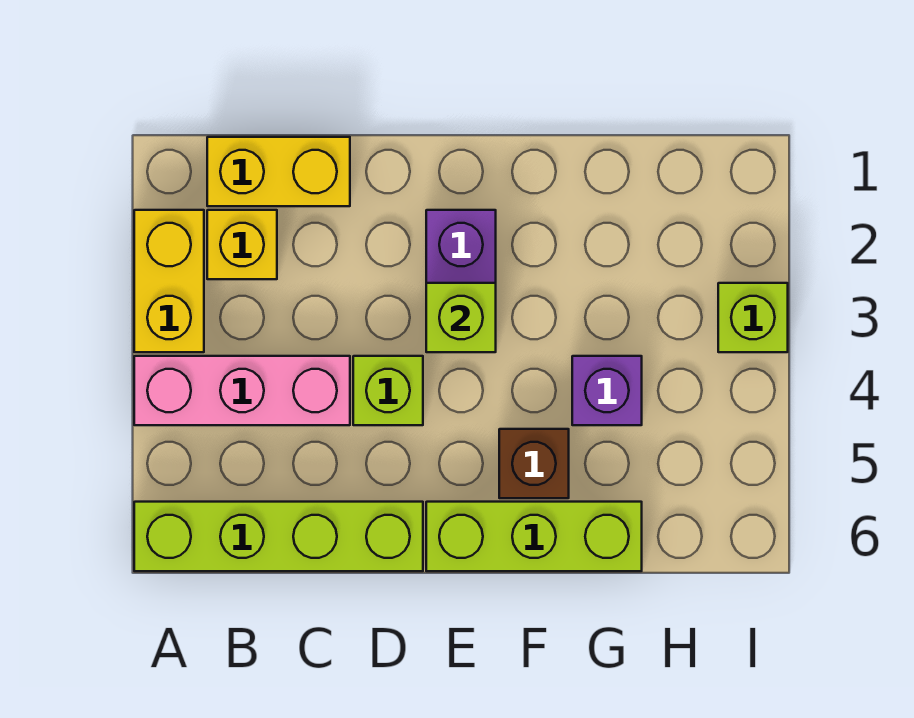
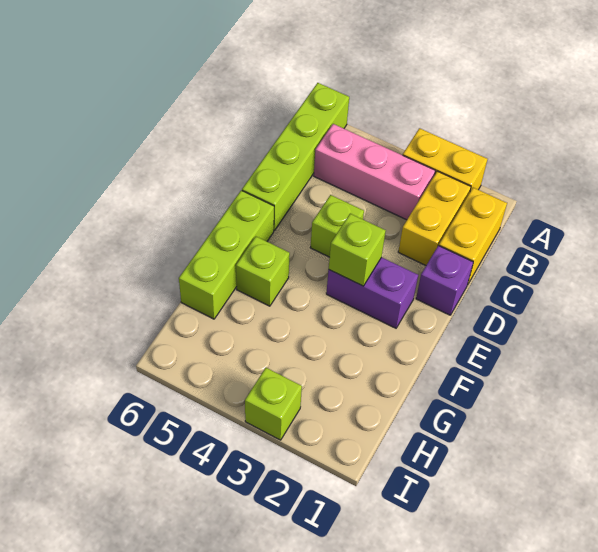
pink 1x3 brick [134,356,350,425] -> pink 1x3 brick turned to [314,124,435,220]
yellow 1x1 brick [207,210,277,279] -> yellow 1x2 brick [398,171,471,265]
brown 1x1 brick [499,429,569,498] -> lime 1x1 brick [236,237,290,306]
purple 1x1 brick [572,356,642,425] -> purple 1x1 brick moved to [416,246,473,315]

